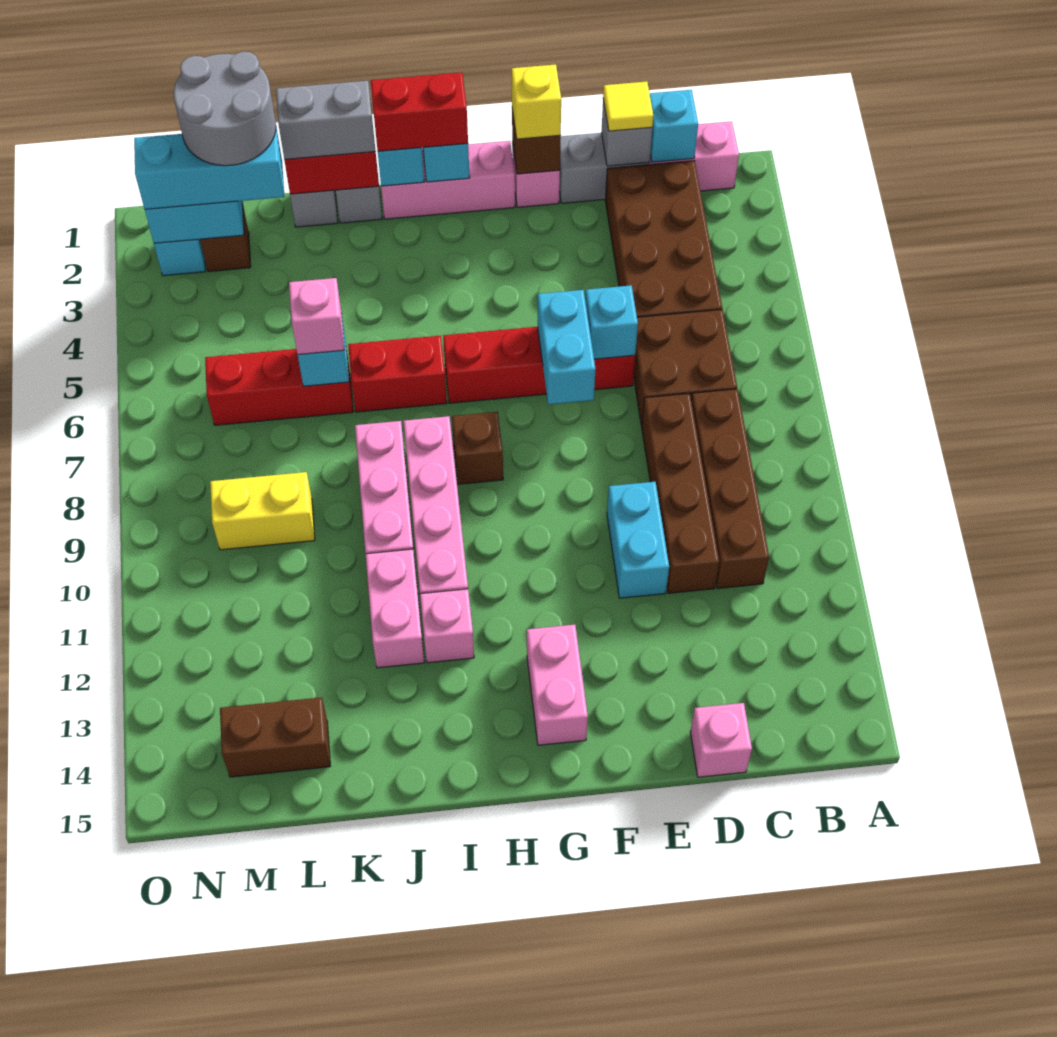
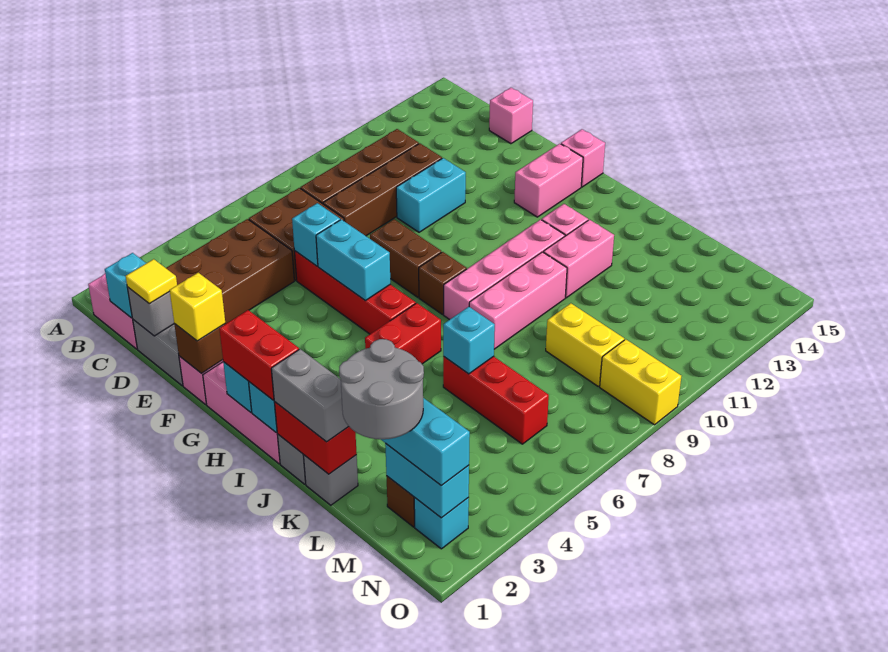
cyan 1x2 brick [538,290,596,405] -> cyan 1x2 brick turned to [316,219,390,301]
red 1x2 brick [348,336,447,412] -> red 1x2 brick turned to [365,303,441,364]
pink 1x1 brick [289,278,344,355] -> pink 1x1 brick moved to [561,129,605,187]
brown 1x2 brick [220,697,330,777] -> brown 1x2 brick moved to [370,219,441,297]
none -> yellow 1x2 brick [600,339,681,425]

